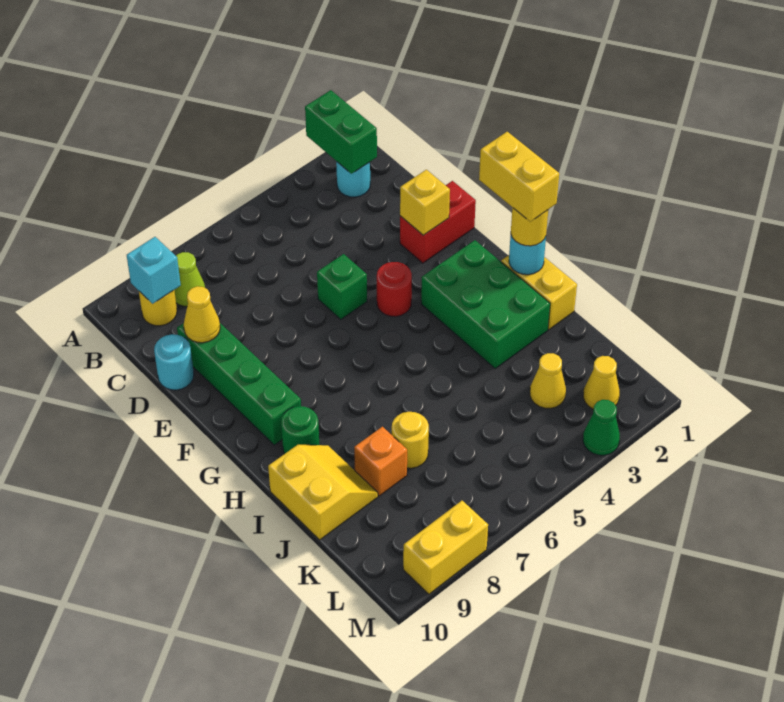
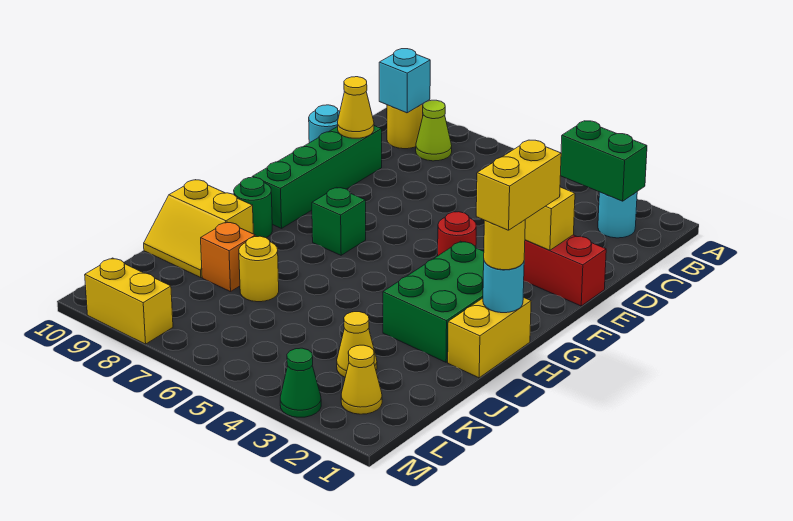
green 1x2 brick [305,90,377,174] -> green 1x2 brick turned to [560,121,647,201]
green 1x1 brick [317,254,367,319] -> green 1x1 brick moved to [312,187,366,255]
yellow 2x2 slope [268,445,378,540] -> yellow 2x2 slope turned to [144,180,253,277]

